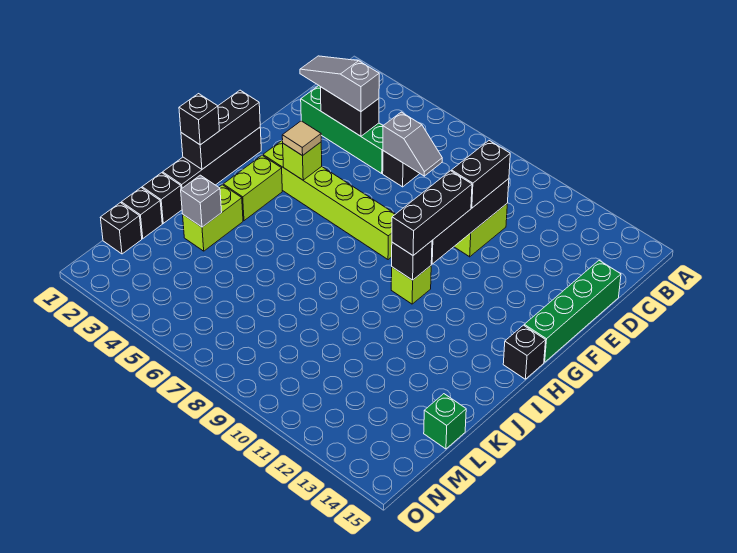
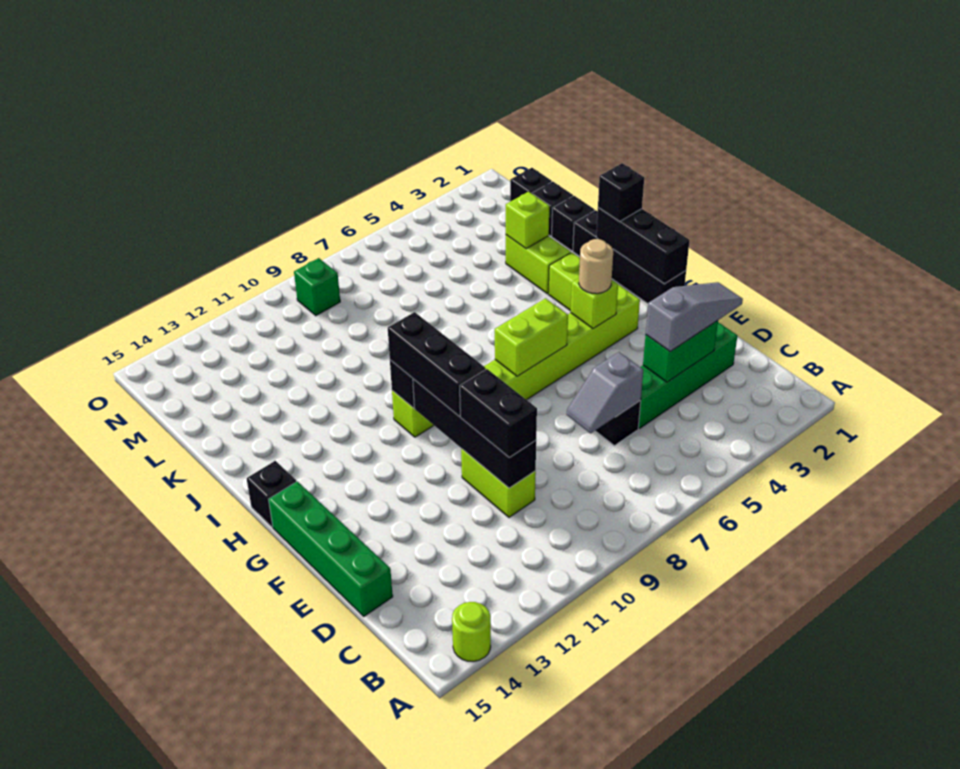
none -> lime 1x1 round brick [452,602,491,661]
black 1x2 brick [321,87,379,136] -> green 1x2 brick [643,321,718,382]
tan 1x1 tile [282,121,321,156] -> tan 1x1 round brick [579,239,613,294]
none -> lime 1x2 brick [495,298,568,376]
grey 1x1 brick [181,175,222,227] -> lime 1x1 brick [506,192,549,249]
green 1x1 brick [424,394,466,449] -> green 1x1 brick moved to [294,258,340,316]

